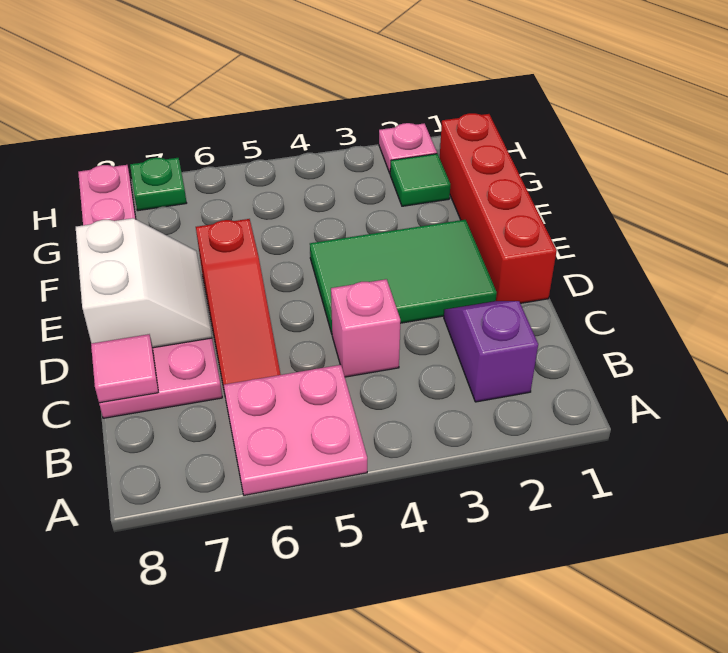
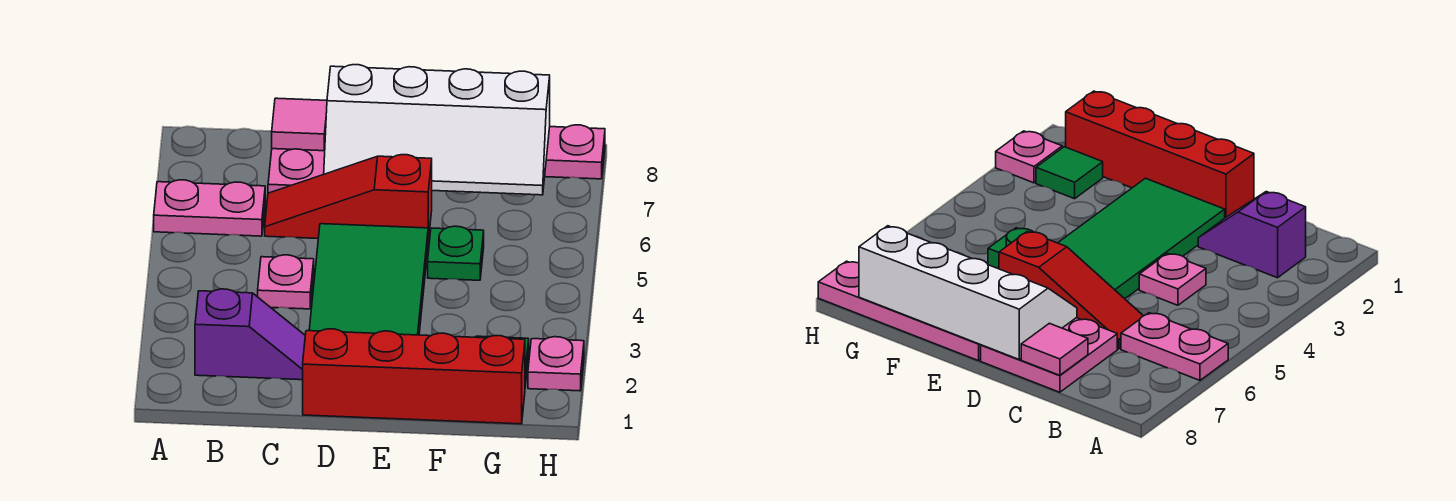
pink 2x2 plate [224,365,367,495] -> pink 1x2 plate [154,180,265,236]
pink 1x1 brick [331,279,400,377] -> pink 1x1 plate [258,255,314,309]
green 2x3 tile [310,220,497,333] -> green 2x4 tile [309,224,428,335]
white 2x2 slope [76,218,212,348] -> white 2x4 slope [324,65,550,195]
green 1x1 plate [130,158,186,211] -> green 1x1 plate moved to [428,226,484,280]

